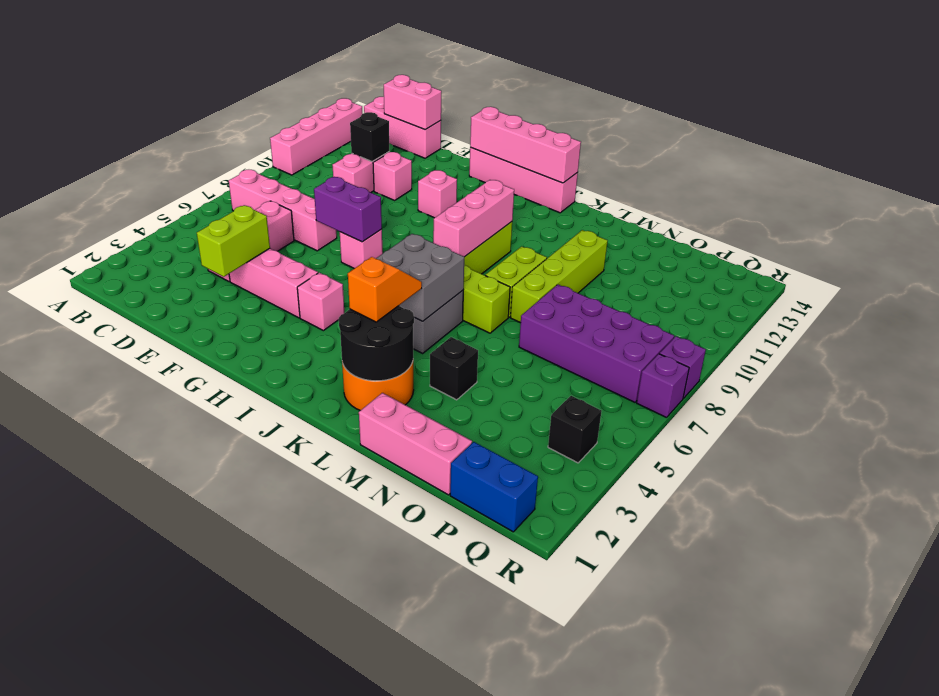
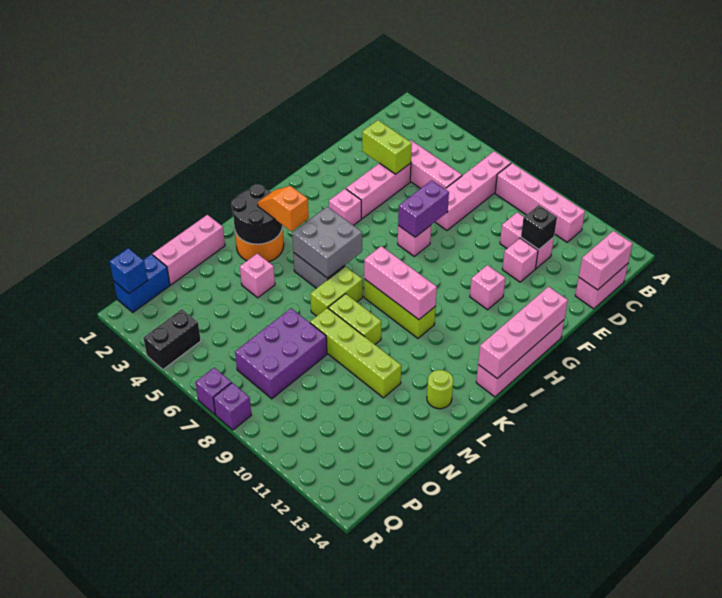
pink 1x4 brick [270,98,362,175] -> pink 1x4 brick moved to [495,163,585,242]
pink 1x3 brick [364,97,441,158] -> pink 1x2 brick [575,264,628,309]
orange 1x2 slope [348,257,422,322] -> orange 1x2 slope turned to [257,186,309,231]
none -> lime 1x1 round brick [427,370,453,409]
black 1x1 brick [430,337,478,400] -> pink 1x1 brick [240,253,275,298]
purple 2x4 brick [519,285,674,402] -> purple 2x3 brick [235,308,327,399]
none -> blue 1x1 brick [110,248,148,293]
black 1x1 brick [548,396,602,463] -> black 1x2 brick [143,309,201,369]

